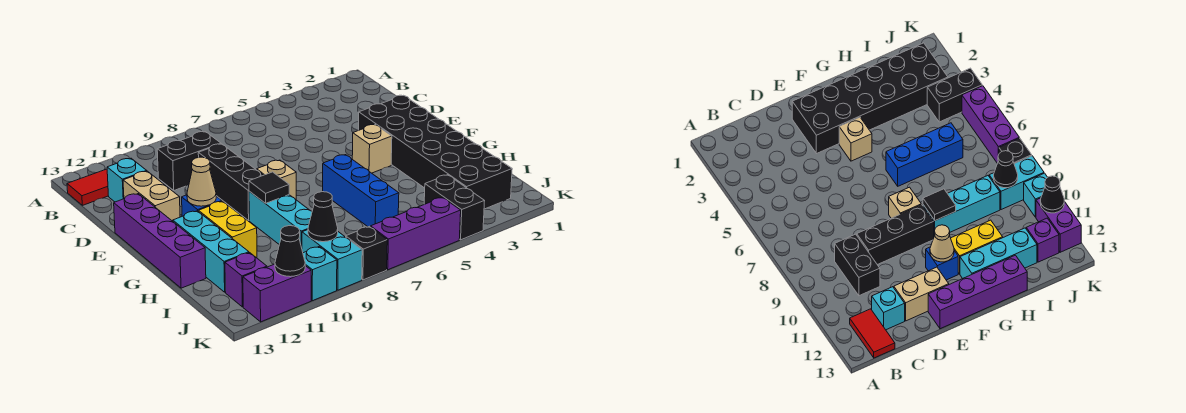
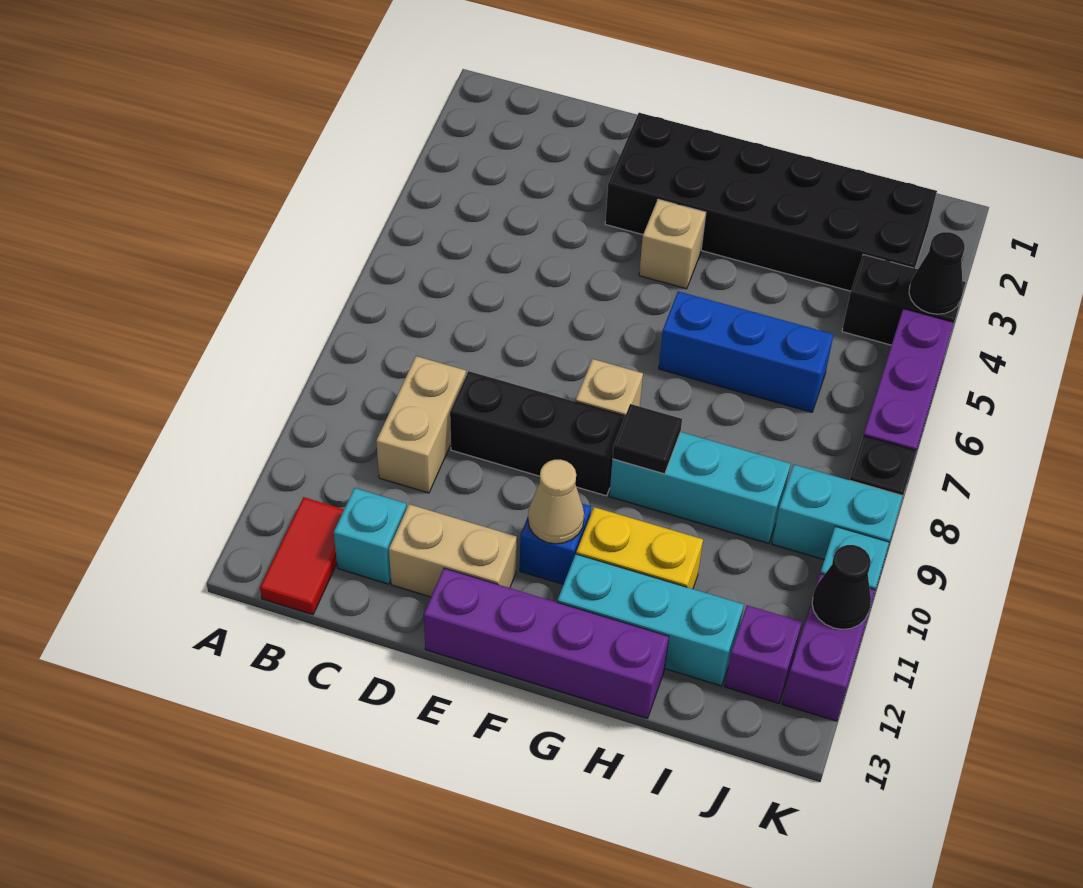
black 1x2 brick [157,132,221,190] -> tan 1x2 brick [376,356,466,493]
black 1x1 cone [308,192,338,242] -> black 1x1 cone moved to [909,232,965,314]

